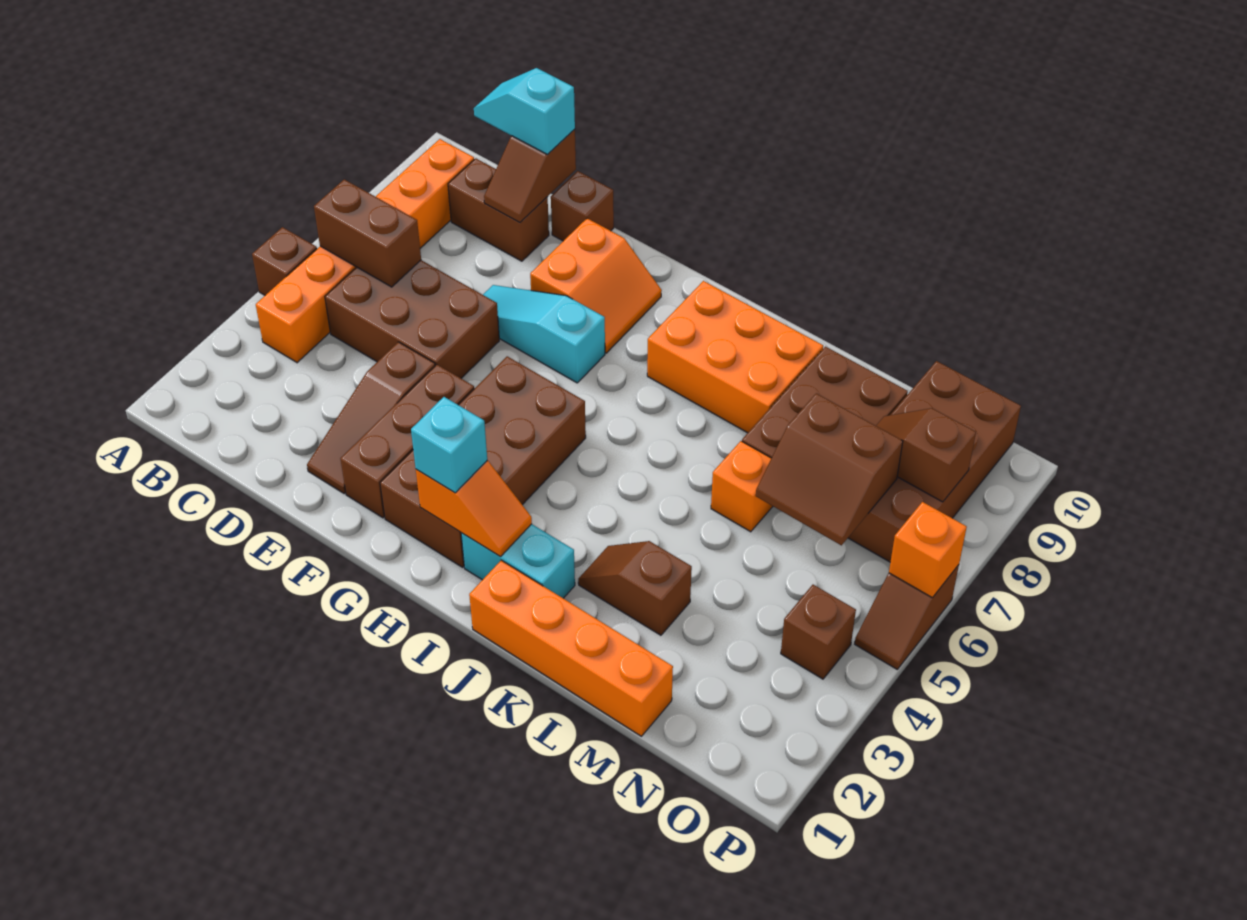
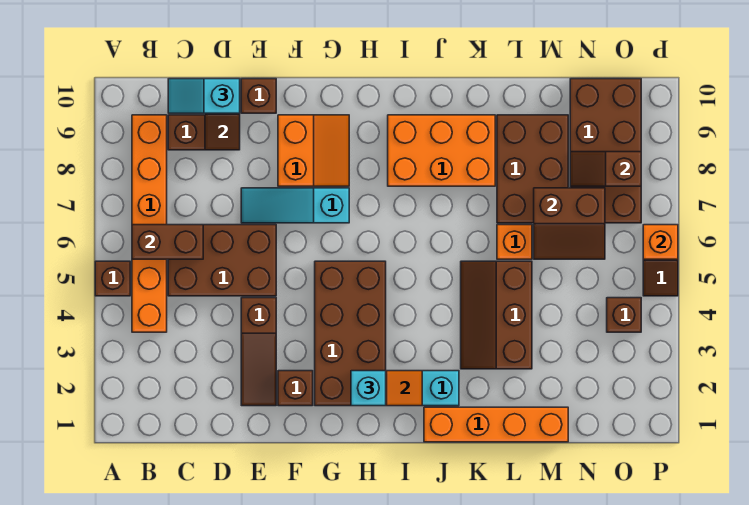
brown 1x3 brick [340,365,474,518] -> brown 1x1 brick [278,371,313,406]
brown 1x2 slope [578,541,692,635] -> brown 2x3 slope [461,261,532,369]

